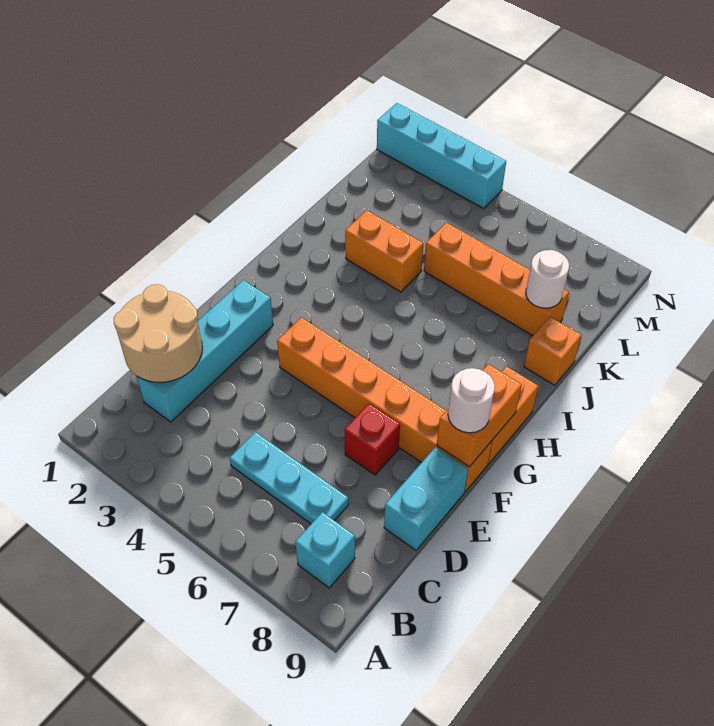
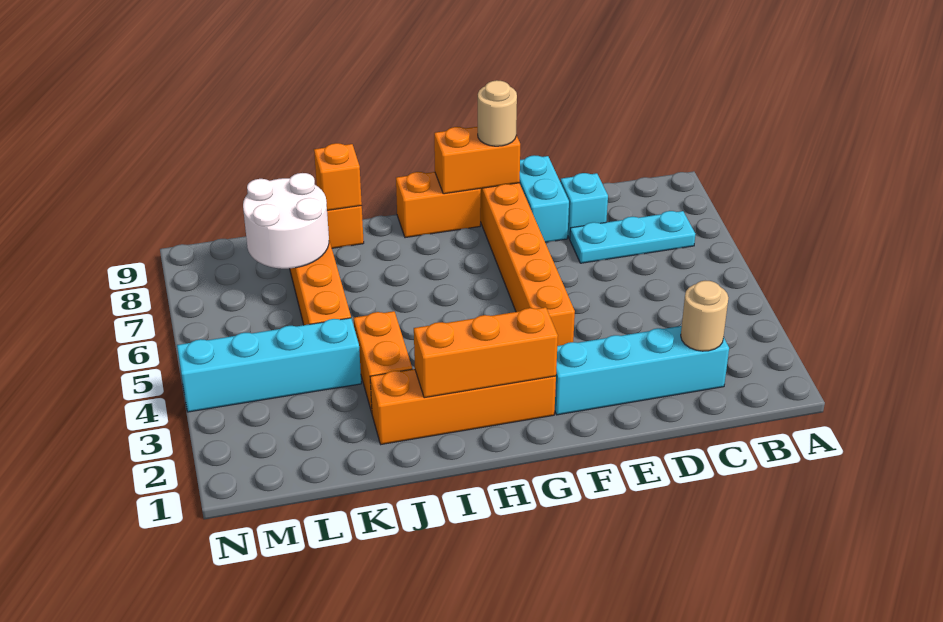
cyan 1x1 brick [295,512,355,588] -> cyan 1x1 brick moved to [560,173,608,239]
tan 2x2 round brick [114,284,202,382] -> tan 1x1 round brick [681,281,728,351]
cyan 1x3 plate [230,432,348,524] -> cyan 1x3 plate turned to [570,211,695,263]
cyan 1x2 brick [384,447,468,550] -> cyan 1x2 brick turned to [520,155,569,242]
red 1x1 brick [345,403,400,475] -> none
white 1x1 round brick [448,368,495,433] -> tan 1x1 round brick [478,80,517,146]
none -> orange 1x4 brick [370,369,556,444]
none -> orange 1x3 brick [414,307,558,398]
none -> orange 1x1 brick [314,143,362,210]
white 1x1 round brick [526,250,569,308] -> white 2x2 round brick [243,173,329,269]
cyan 1x4 brick [377,103,506,208] -> cyan 1x4 brick turned to [177,318,361,412]

